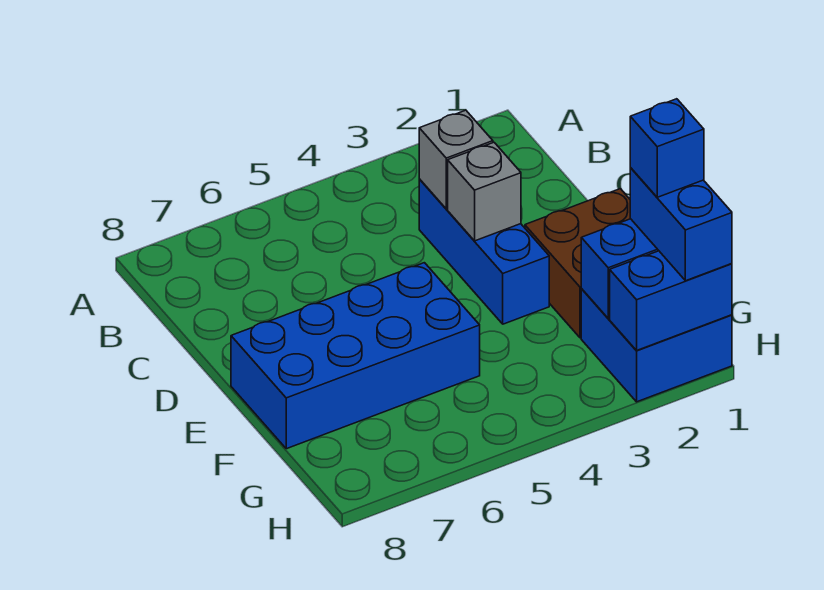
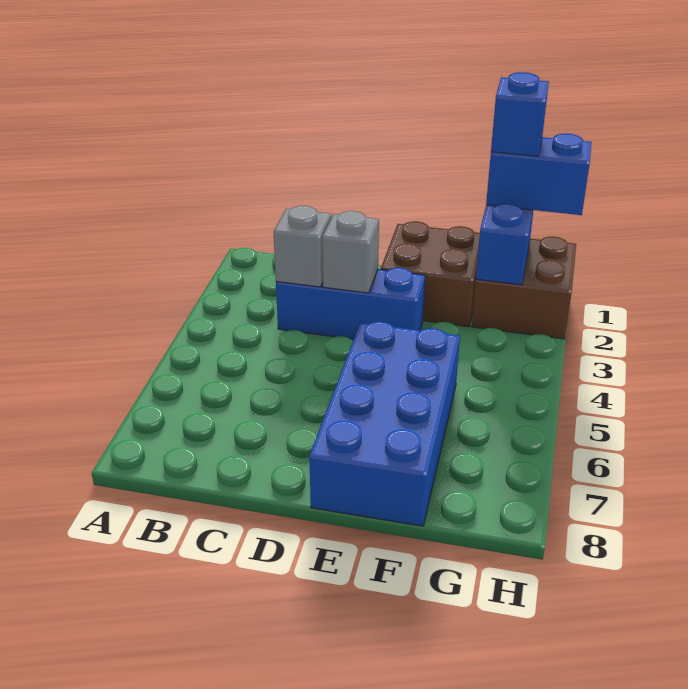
blue 2x2 brick [581,289,732,402] -> brown 2x2 brick [472,237,576,339]
blue 1x2 brick [610,251,732,351] -> none

